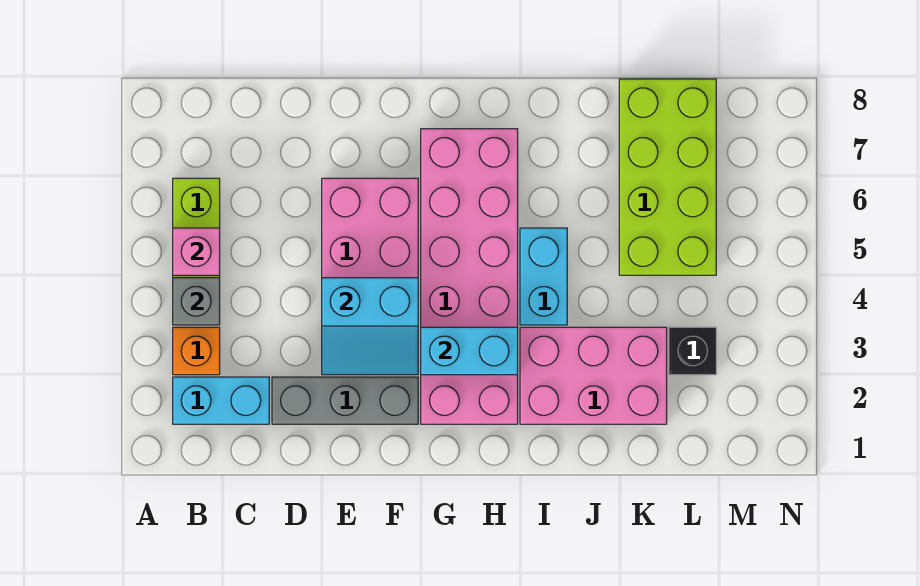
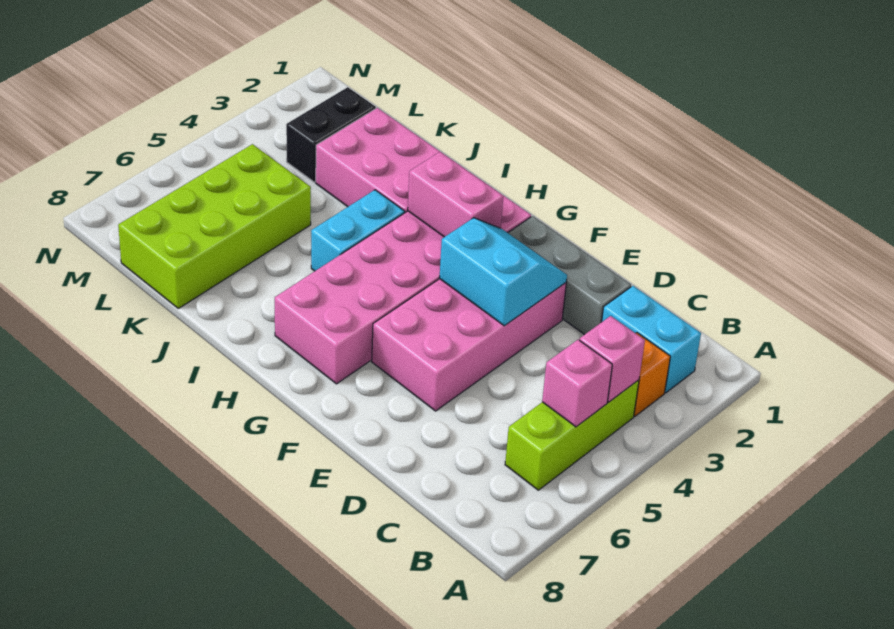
grey 1x1 brick [173,278,220,325] -> pink 1x1 brick [579,316,645,402]
cyan 1x2 brick [421,327,518,375] -> pink 1x2 brick [408,152,503,237]
black 1x1 brick [669,327,716,375] -> black 1x2 brick [286,87,376,182]

